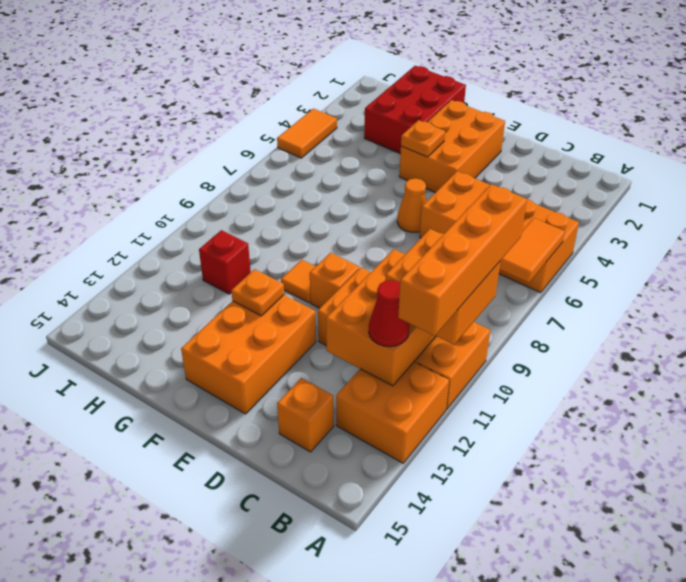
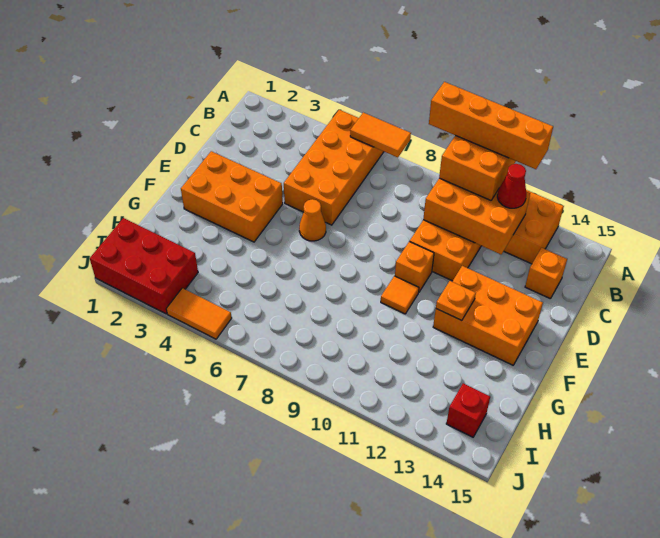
orange 1x1 plate [401,120,445,157] -> none
red 2x3 brick [364,66,466,154] -> red 2x3 brick moved to [90,218,198,314]
red 1x1 brick [199,230,251,294] -> red 1x1 brick moved to [446,383,490,437]

